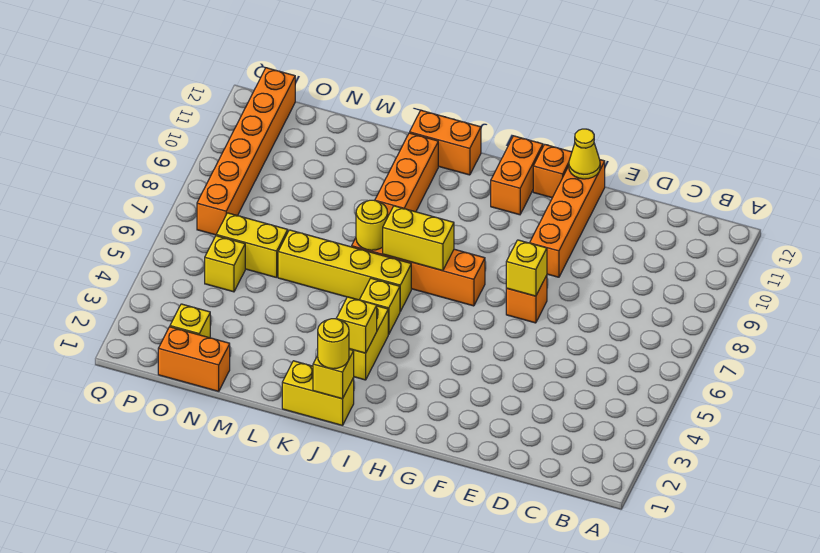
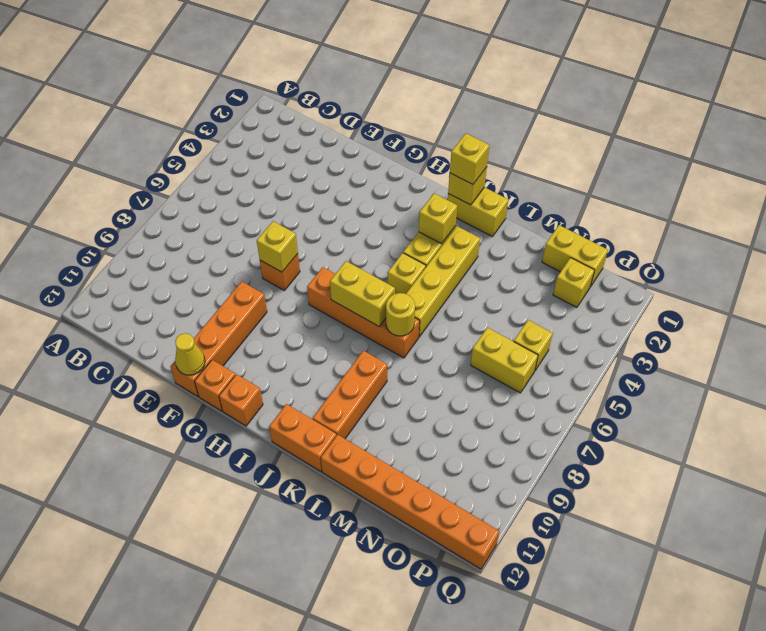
orange 1x2 brick [491,136,543,215] -> orange 1x1 brick [219,374,263,426]
yellow 1x1 round brick [318,319,349,369] -> yellow 1x1 brick [450,133,489,184]
yellow 1x4 brick [278,230,411,311] -> yellow 1x4 brick turned to [406,226,480,337]
orange 1x2 brick [158,327,230,391] -> yellow 1x2 brick [542,225,608,287]
orange 1x6 brick [197,68,295,235] -> orange 1x6 brick turned to [321,435,500,569]

